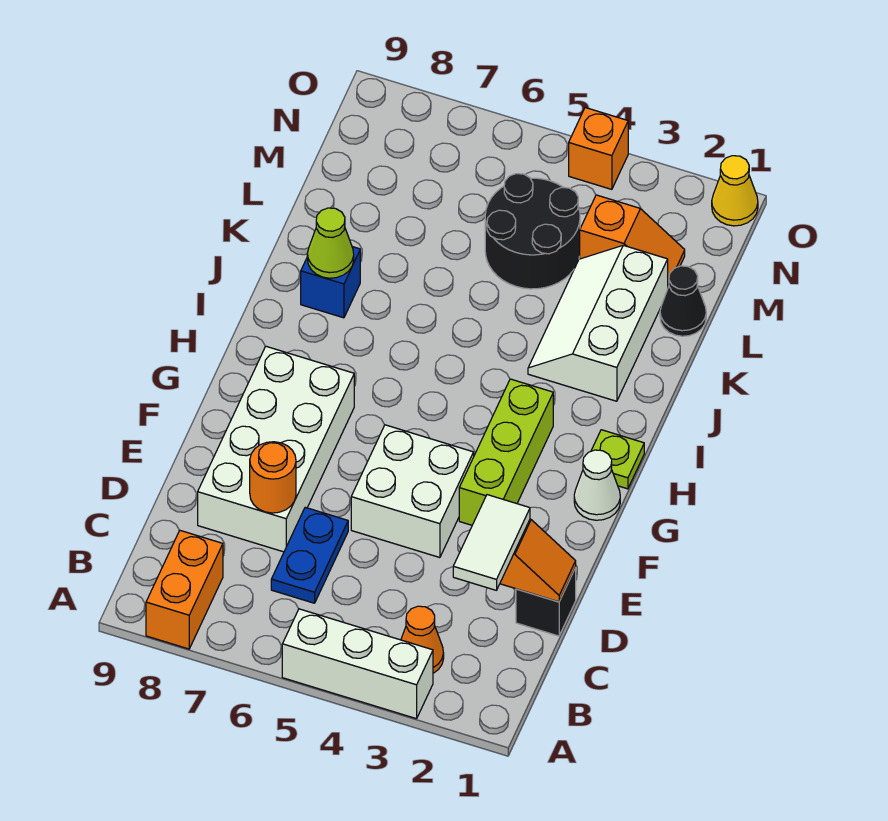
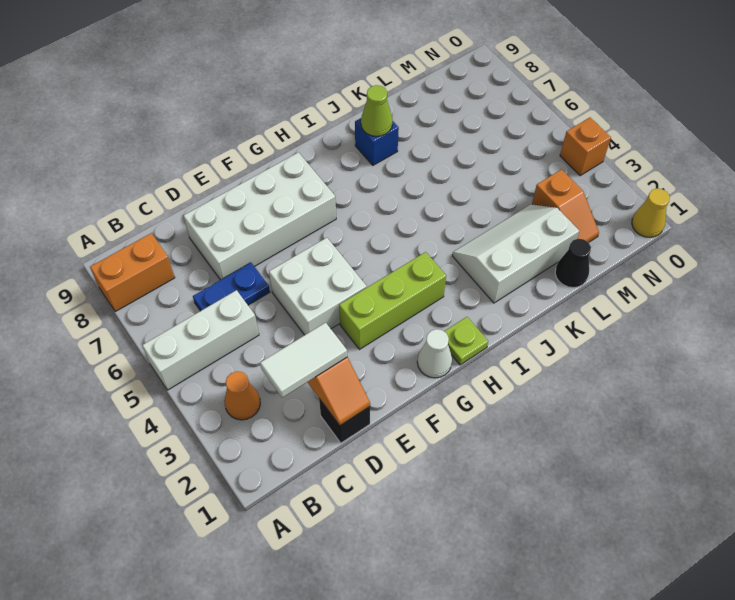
white 1x3 brick [282,609,433,719] -> white 1x3 brick turned to [142,290,259,390]
orange 1x1 round brick [250,442,296,513] -> none
black 2x2 round brick [485,174,580,289] -> none

